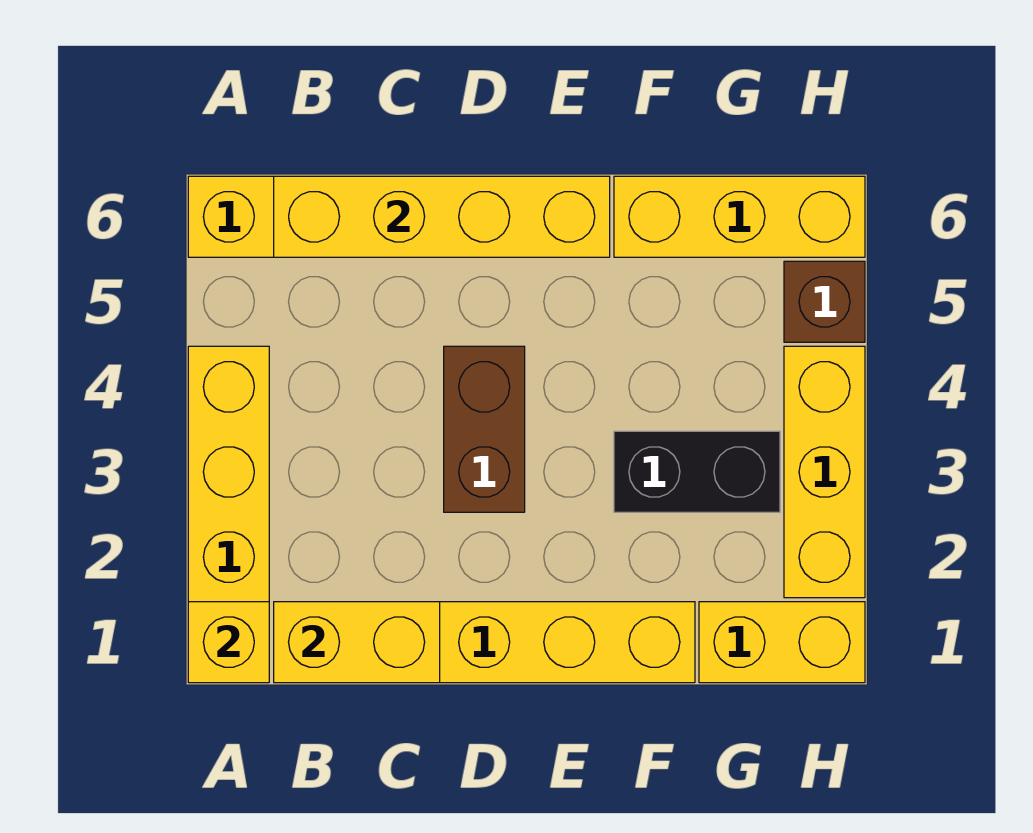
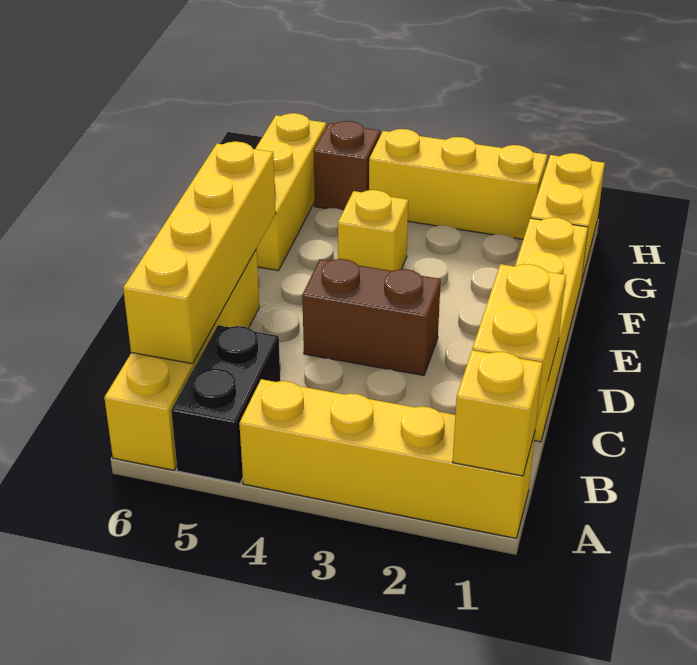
black 1x2 brick [614,431,780,512] -> black 1x2 brick moved to [171,325,280,483]
none -> yellow 1x1 brick [338,190,408,271]

